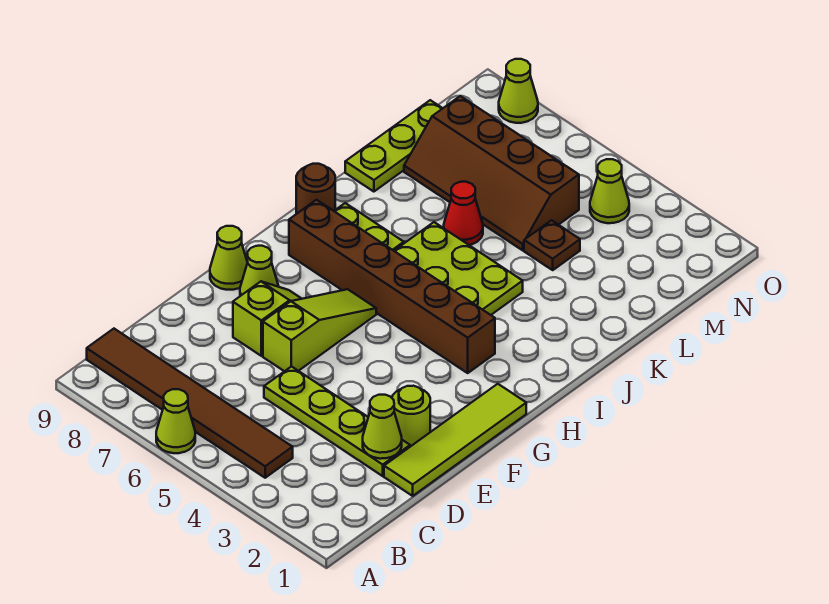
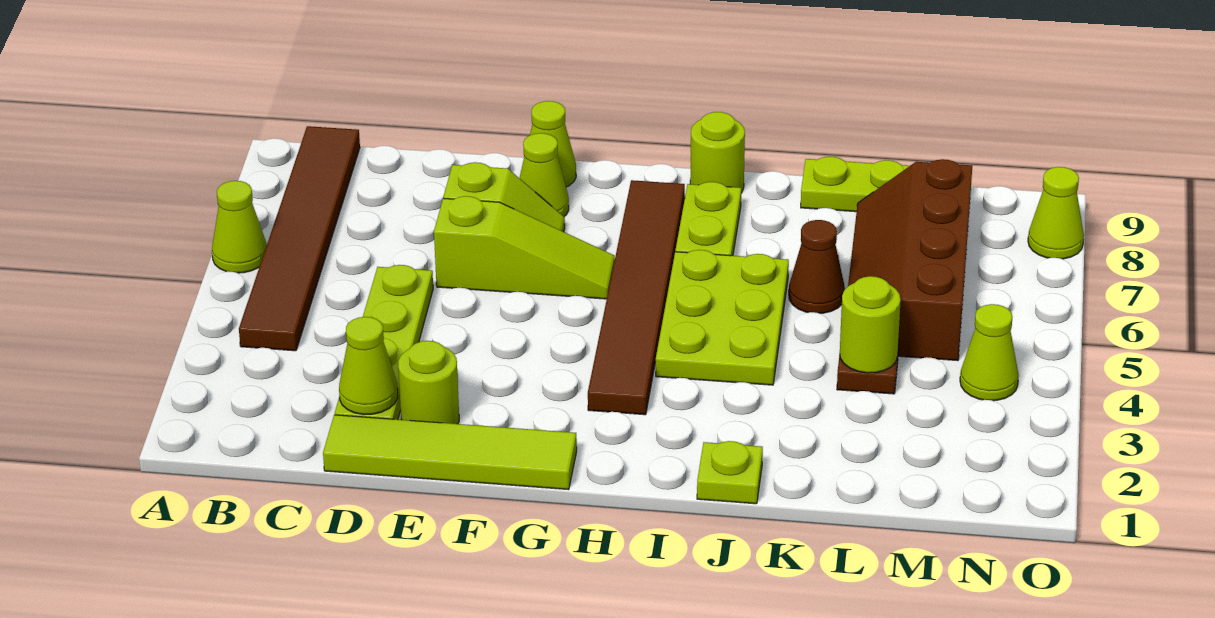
brown 1x6 brick [289,200,495,373] -> brown 1x6 tile [588,180,685,415]
brown 1x1 round brick [296,164,335,214] -> lime 1x1 round brick [690,112,745,193]
none -> lime 1x1 plate [697,441,763,504]
red 1x1 cone [444,182,483,245] -> brown 1x1 cone [789,220,845,313]
none -> lime 1x1 round brick [840,276,901,373]

